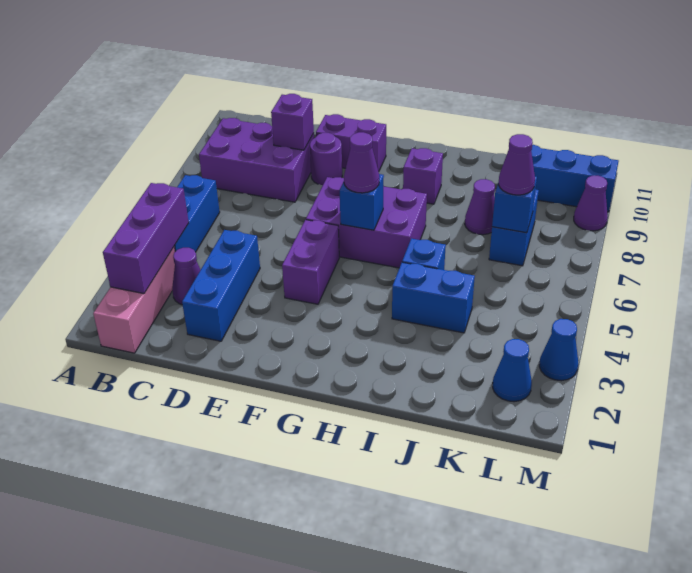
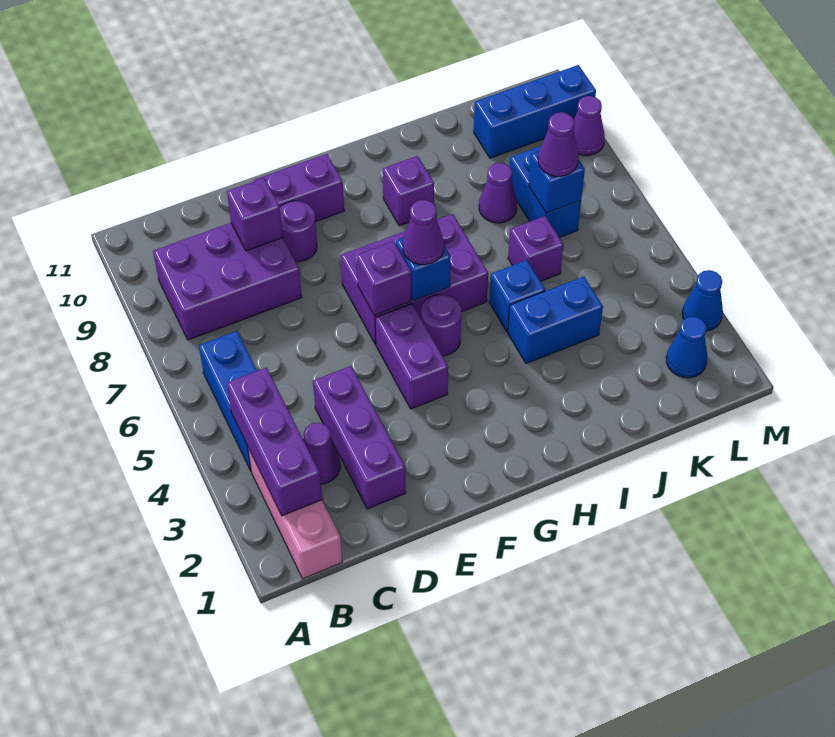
blue 1x3 brick [182,230,260,341] -> purple 1x3 brick [313,366,406,509]
none -> purple 1x1 brick [356,241,411,316]
none -> purple 1x1 round brick [421,294,462,356]
none -> purple 1x1 brick [508,216,564,281]

